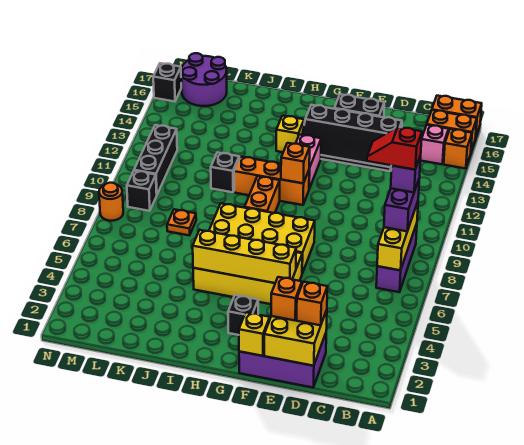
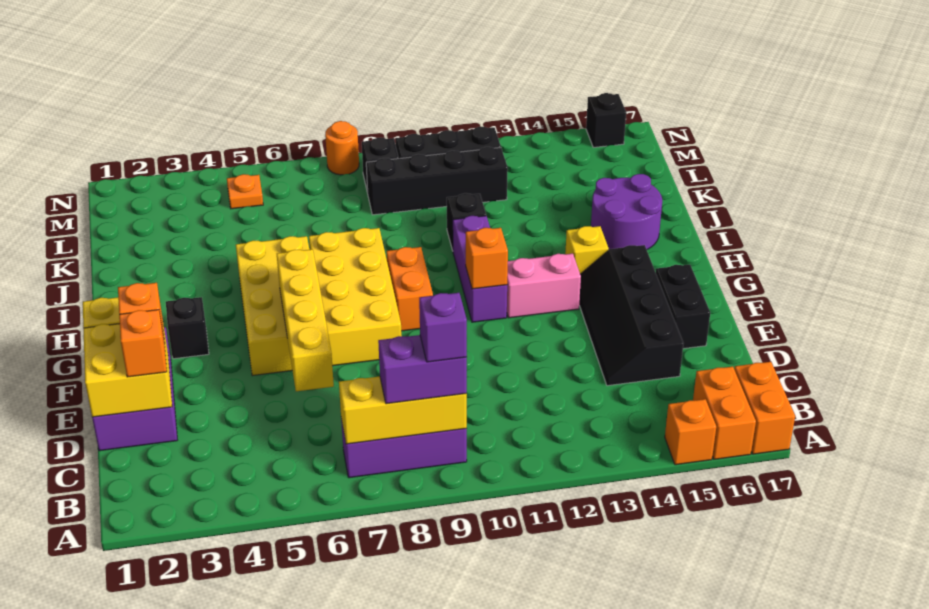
red 1x2 slope [367,127,422,170] -> none
pink 1x1 brick [420,125,449,164] -> none
yellow 1x4 brick [193,230,296,283] -> yellow 1x4 brick moved to [277,249,334,391]
orange 1x3 brick [234,157,309,205] -> purple 1x3 brick [453,216,507,322]
orange 1x2 brick [245,176,280,213] -> orange 1x2 brick turned to [386,247,433,331]
orange 1x1 plate [167,209,196,235] -> orange 1x1 plate moved to [227,174,263,209]
none -> black 1x4 brick [366,147,508,215]
purple 2x2 round brick [181,53,227,106] -> purple 2x2 round brick moved to [591,174,662,250]

